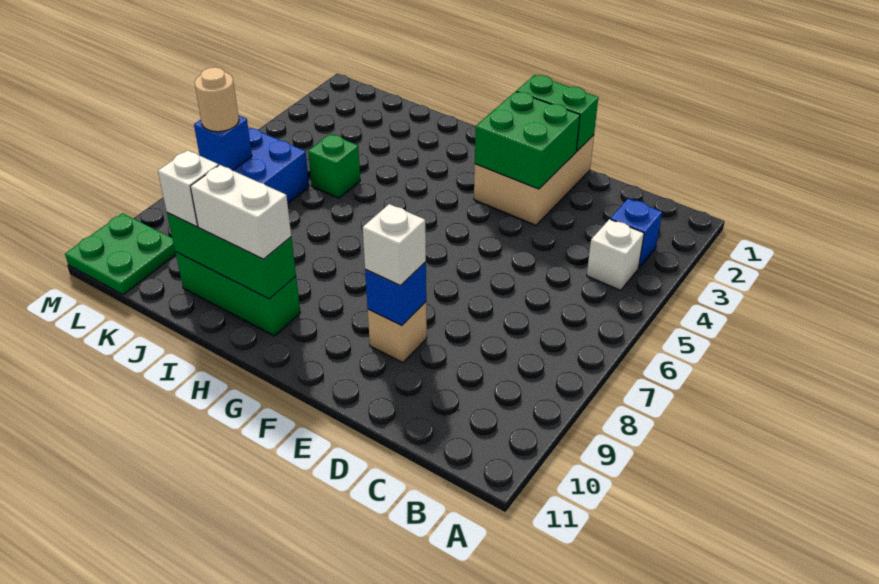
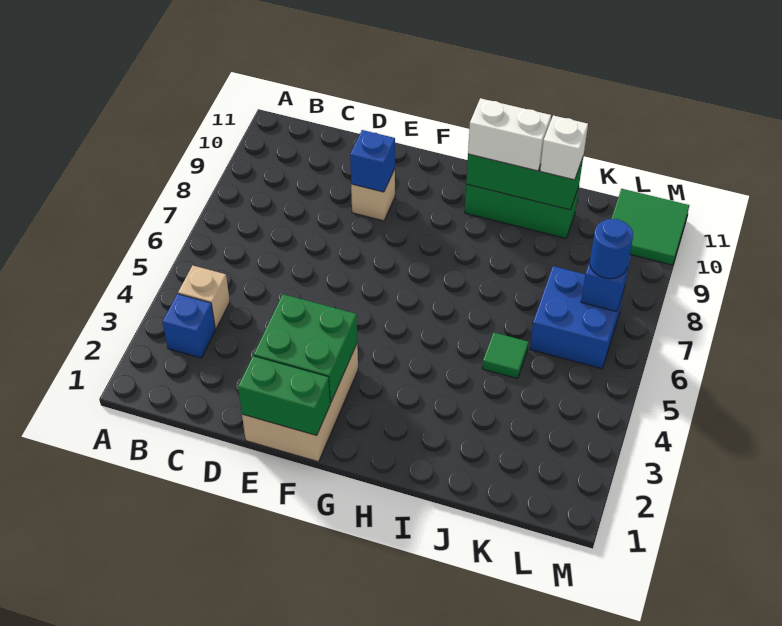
white 1x1 brick [587,219,644,290] -> tan 1x1 brick [178,266,230,329]
white 1x1 brick [363,204,426,286] -> none
green 1x1 brick [308,134,360,198] -> green 1x1 tile [482,333,528,379]
tan 1x1 round brick [195,67,239,132] -> blue 1x1 round brick [590,219,633,279]
green 2x2 plate [65,213,176,295] -> green 2x2 tile [611,189,690,265]

